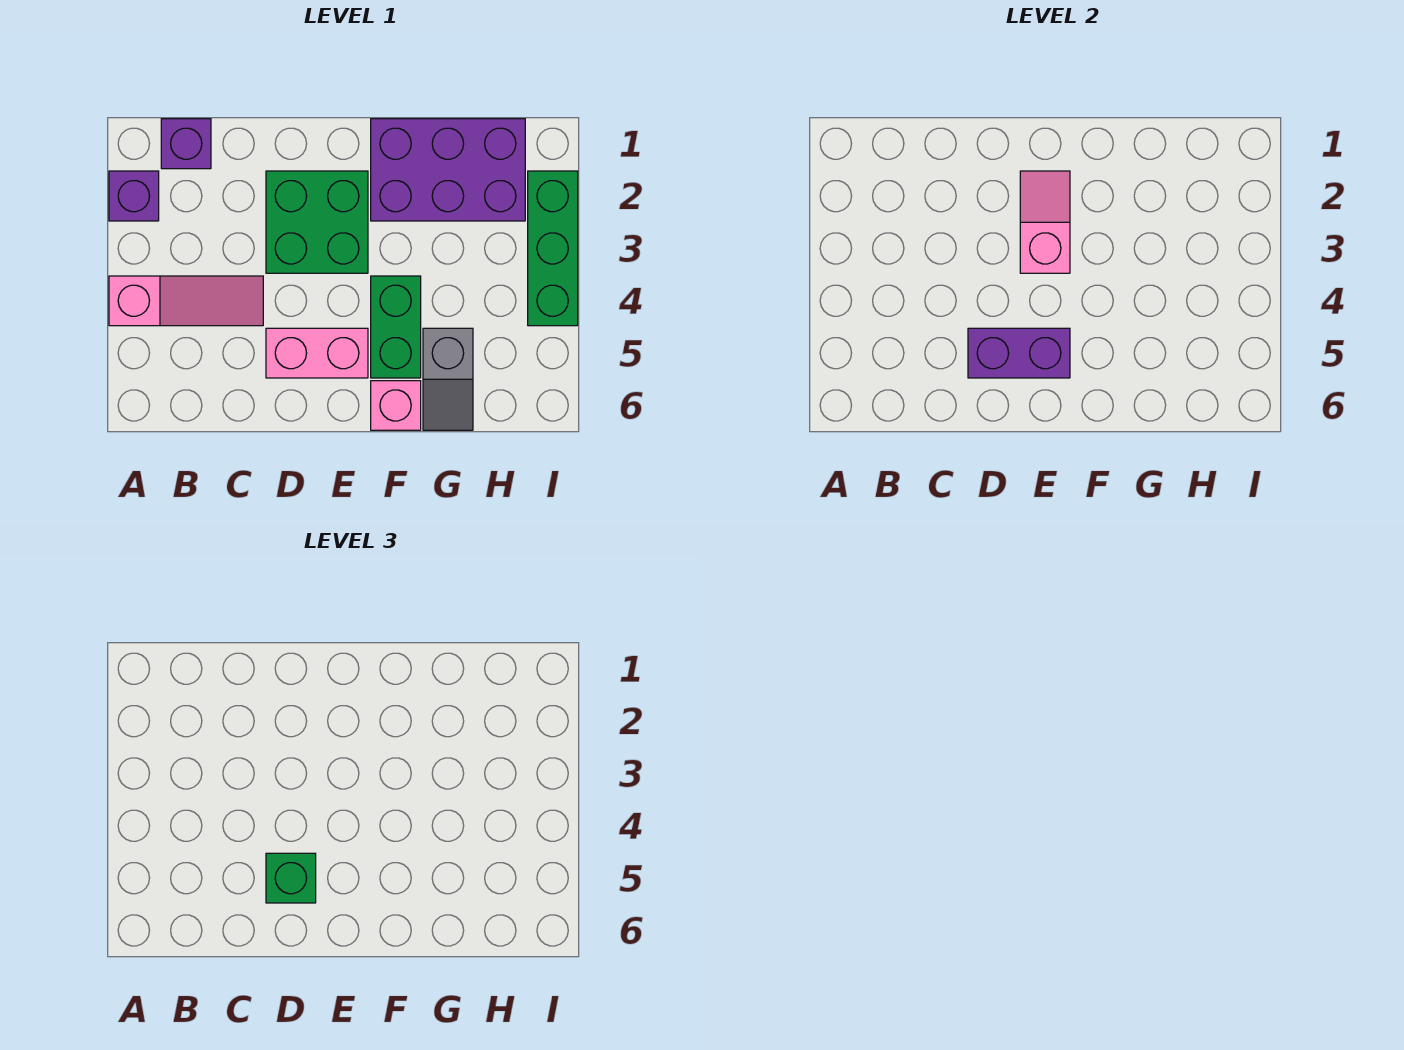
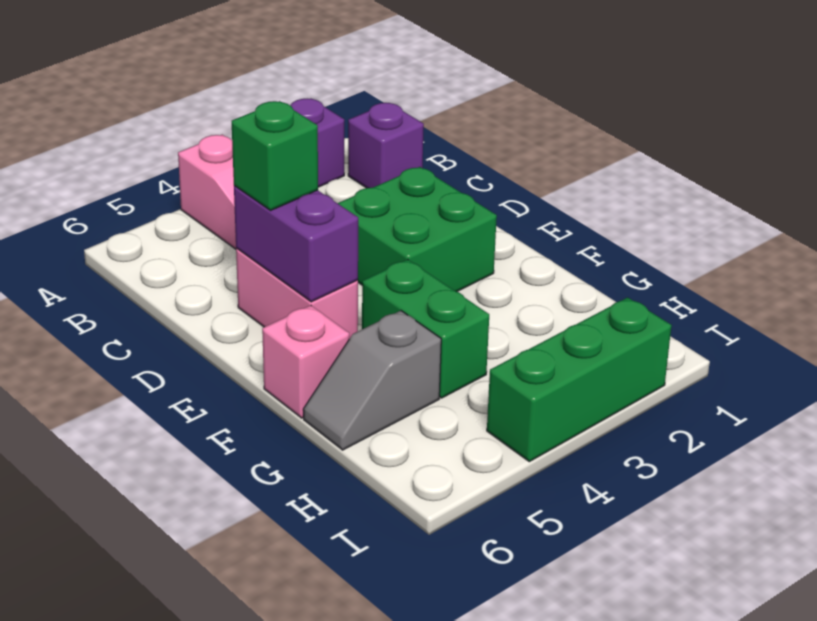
pink 1x2 slope [1020,171,1070,273] -> none
purple 2x3 brick [371,119,525,221] -> none
green 1x2 brick [371,276,421,378] -> green 1x2 brick turned to [362,259,489,398]

